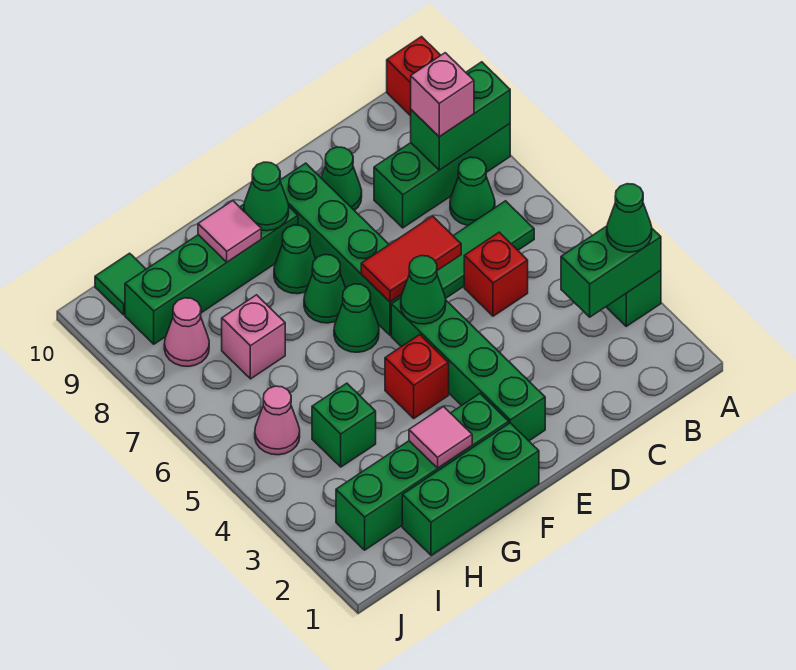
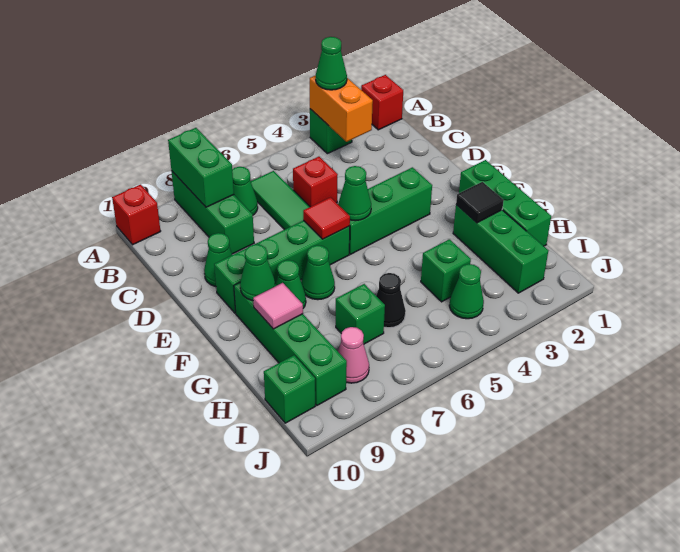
green 1x2 brick [561,226,661,317] -> orange 1x2 brick [310,75,373,142]
pink 1x1 brick [411,53,474,137] -> none
red 1x2 tile [361,216,461,302] -> red 1x1 tile [303,197,350,239]
green 1x4 brick [391,298,545,441] -> green 1x3 brick [349,167,432,254]
green 1x4 brick [336,394,509,550] -> green 1x3 brick [453,205,548,293]
red 1x1 brick [385,335,449,418] -> red 1x1 brick moved to [361,75,403,130]
green 1x1 cone [334,284,379,352] -> green 1x1 cone moved to [449,264,484,319]
pink 1x1 tile [409,406,472,468] -> black 1x1 tile [456,182,504,223]
none -> black 1x1 cone [376,273,406,328]
pink 1x1 brick [222,295,285,379] -> green 1x1 brick [336,284,385,344]
pink 1x1 cone [255,386,300,455] -> none
green 1x1 tile [95,253,146,315] -> green 1x1 brick [264,355,315,423]

